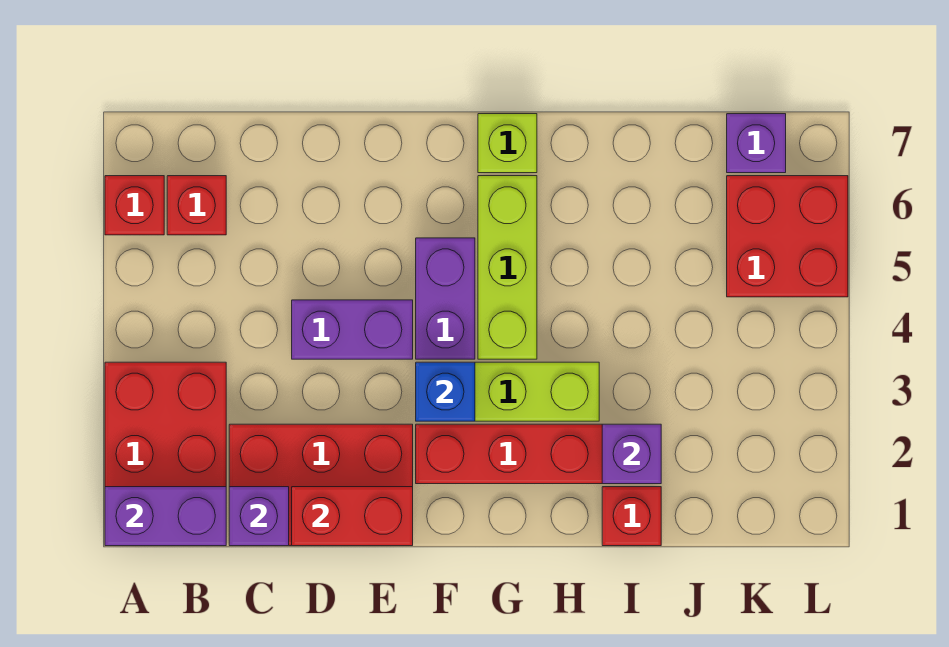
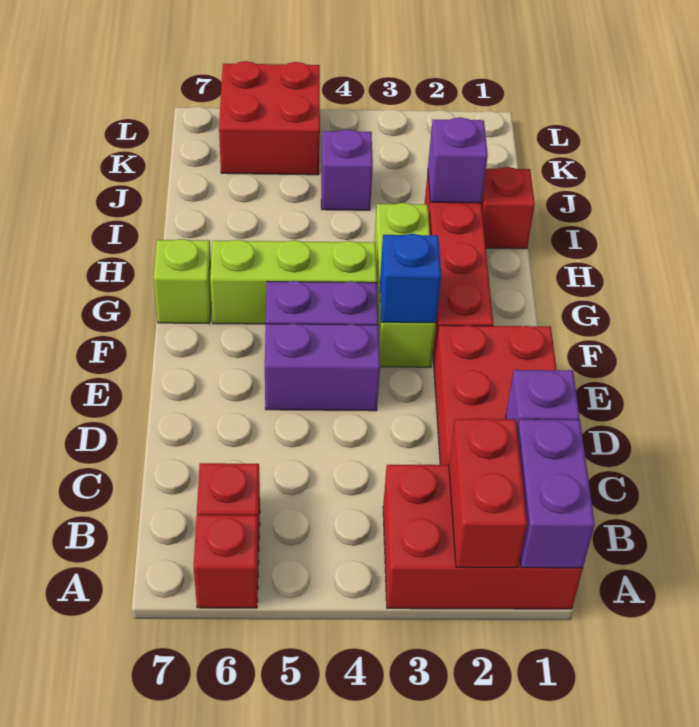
red 1x2 brick [292,487,413,546] -> red 1x2 brick moved to [449,419,527,568]
purple 1x2 brick [292,300,413,359] -> purple 1x2 brick turned to [265,324,380,411]
purple 1x1 brick [727,114,786,173] -> purple 1x1 brick moved to [321,129,373,210]

